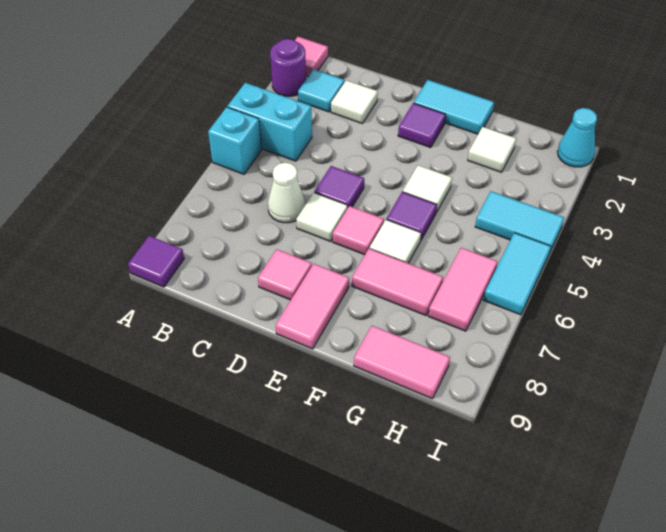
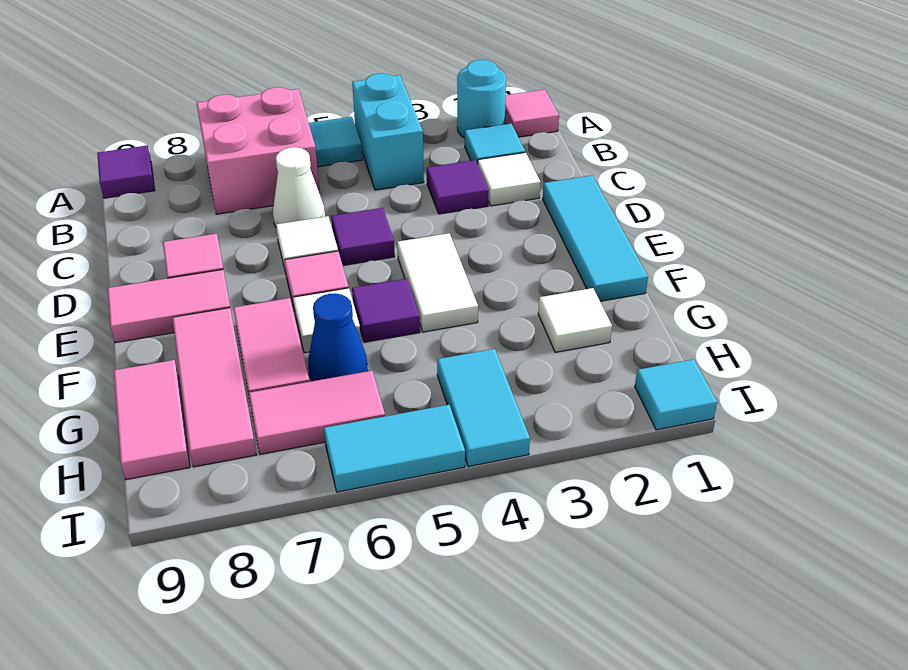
purple 1x1 round brick [270,39,306,96] -> cyan 1x1 round brick [457,60,506,138]
cyan 1x1 brick [208,107,261,174] -> cyan 1x1 tile [309,117,362,167]
none -> pink 2x2 brick [197,87,320,214]
cyan 1x2 tile [414,80,494,134] -> cyan 1x3 tile [543,175,648,301]
purple 1x1 tile [398,103,446,148] -> purple 1x1 tile moved to [427,160,489,214]
white 1x1 tile [403,165,452,213] -> white 1x2 tile [397,233,478,332]
none -> pink 1x3 tile [173,308,256,467]
none -> blue 1x1 cone [308,293,368,381]
cyan 1x1 cone [558,108,597,167] -> cyan 1x1 tile [635,359,717,430]

